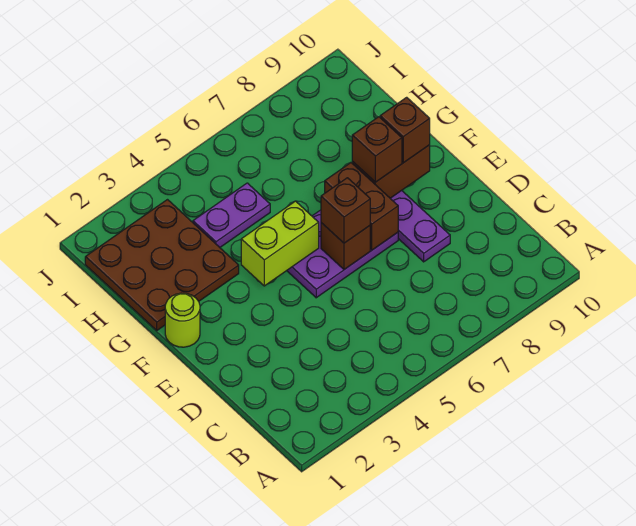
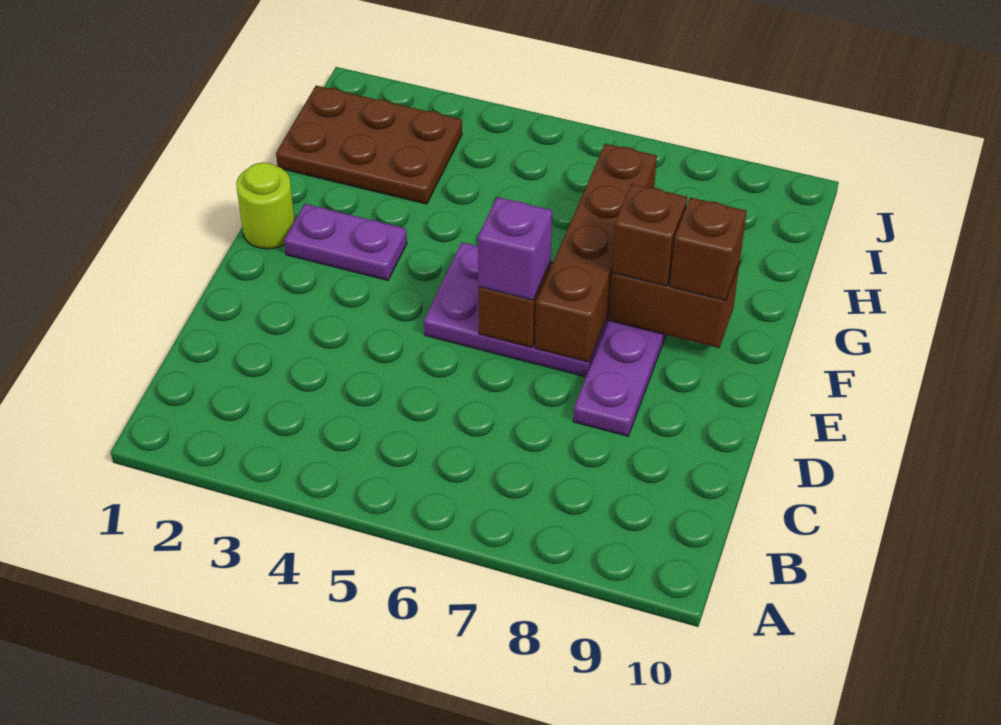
brown 1x1 brick [321,178,370,243] -> purple 1x1 brick [478,197,552,300]
brown 1x2 brick [325,163,398,250] -> brown 1x4 brick [535,144,657,362]
lime 1x2 brick [241,201,319,286] -> none
brown 3x3 plate [85,200,239,330] -> brown 2x3 plate [276,86,462,204]
purple 1x2 plate [193,183,270,247] -> purple 1x2 plate moved to [284,204,407,280]

